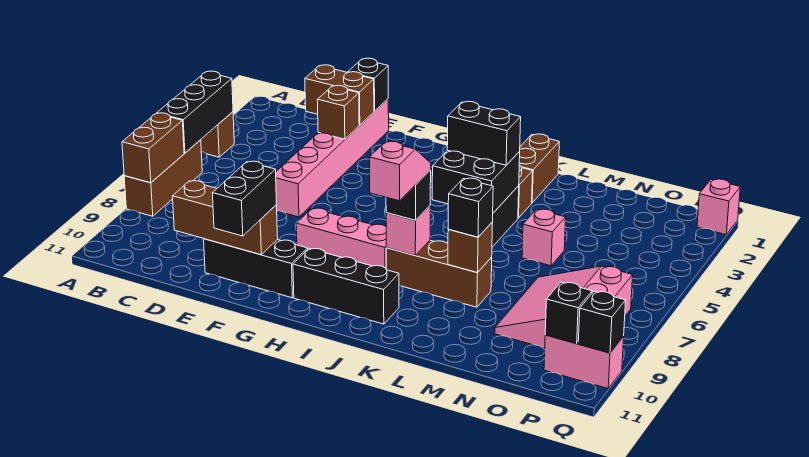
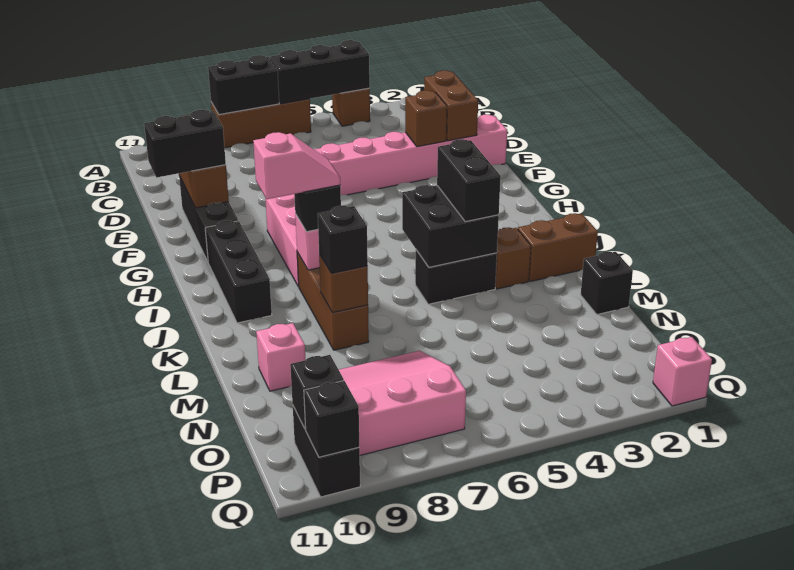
brown 1x2 brick [122,113,184,183] -> black 1x2 brick [208,55,279,115]
black 1x1 brick [348,58,388,111] -> black 1x1 brick moved to [581,252,633,315]
pink 1x1 brick [522,209,566,266] -> pink 1x1 brick moved to [256,323,305,391]
pink 1x2 brick [544,335,624,389] -> black 1x2 brick [293,406,360,497]

